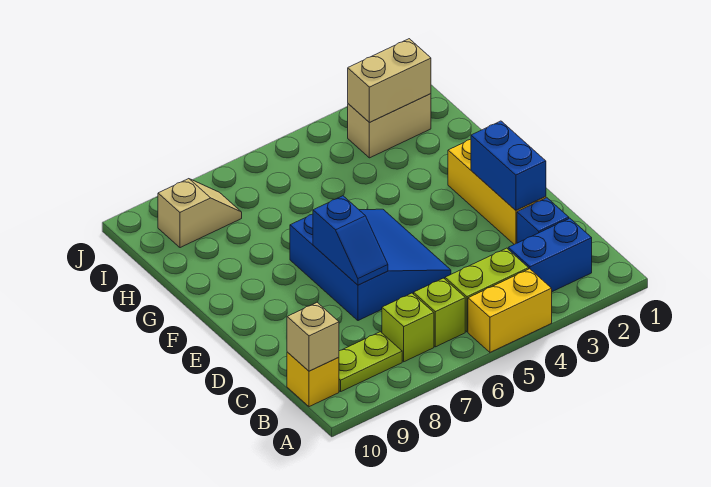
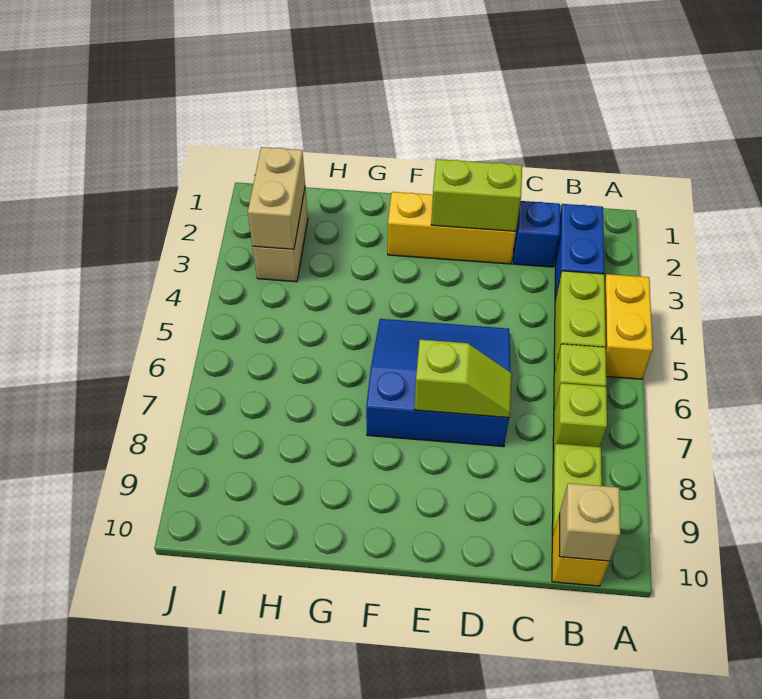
blue 1x2 brick [471,121,546,210] -> lime 1x2 brick [431,159,522,231]
blue 1x2 slope [313,196,388,285] -> lime 1x2 slope [415,340,512,418]
tan 1x2 slope [158,179,242,248] -> none

